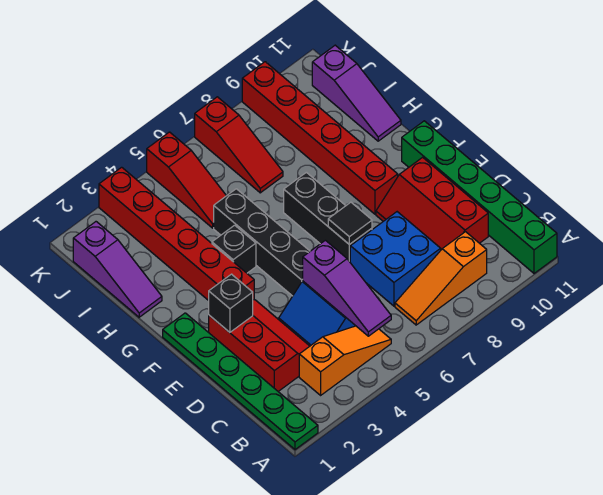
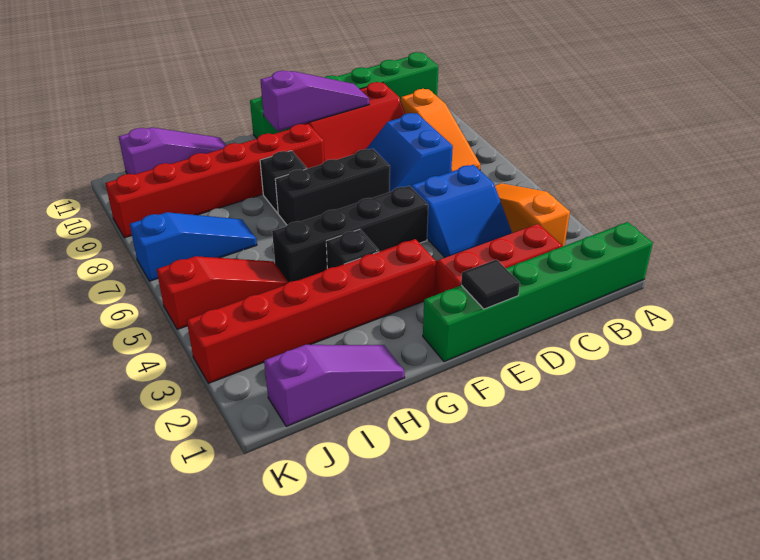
green 1x6 plate [163,313,318,450] -> green 1x6 brick [423,222,653,362]
purple 1x3 slope [303,240,391,336] -> purple 1x3 slope moved to [261,71,369,131]
blue 2x2 brick [350,212,441,306] -> blue 2x2 slope [366,113,453,192]
black 1x1 brick [209,274,253,332] -> black 1x1 brick moved to [260,151,307,213]
black 1x1 tile [328,202,372,245] -> black 1x1 tile moved to [461,260,520,309]
red 1x3 slope [195,97,283,193] -> blue 1x3 slope [130,212,257,281]

